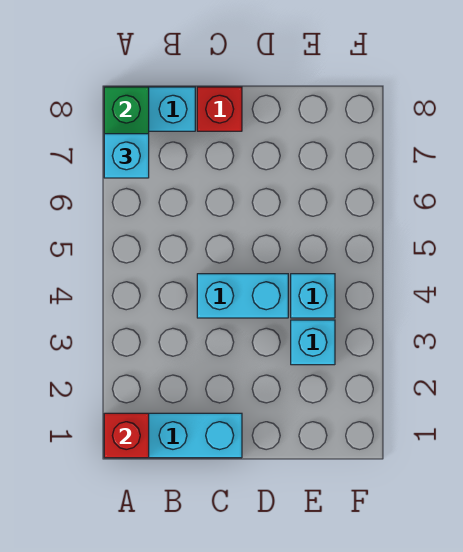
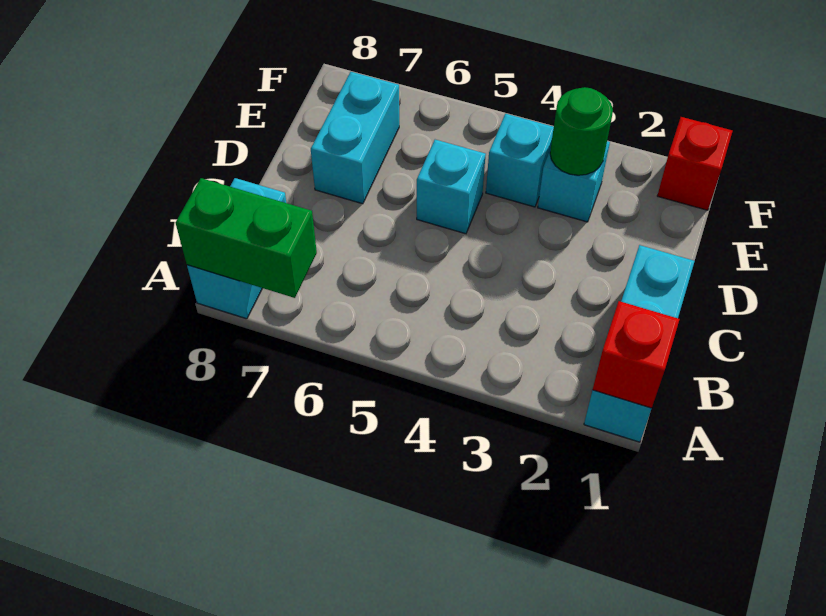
cyan 1x1 brick [104,134,149,178] -> cyan 1x1 brick moved to [417,140,486,234]
cyan 1x2 brick [197,274,288,318] -> cyan 1x2 brick moved to [311,72,399,204]
red 1x1 brick [197,87,242,131] -> red 1x1 brick moved to [657,117,733,210]
none -> green 1x1 round brick [550,87,613,175]

